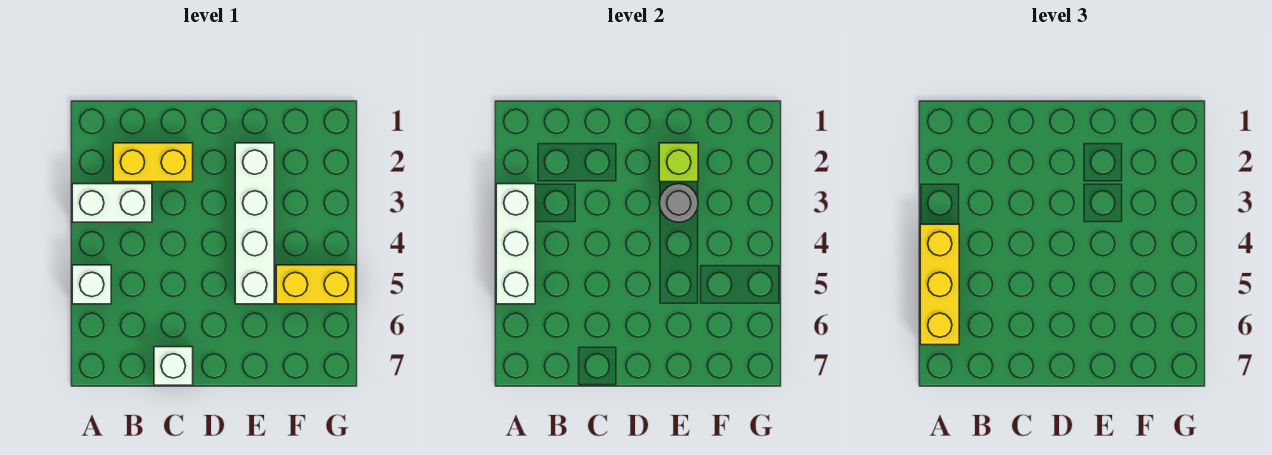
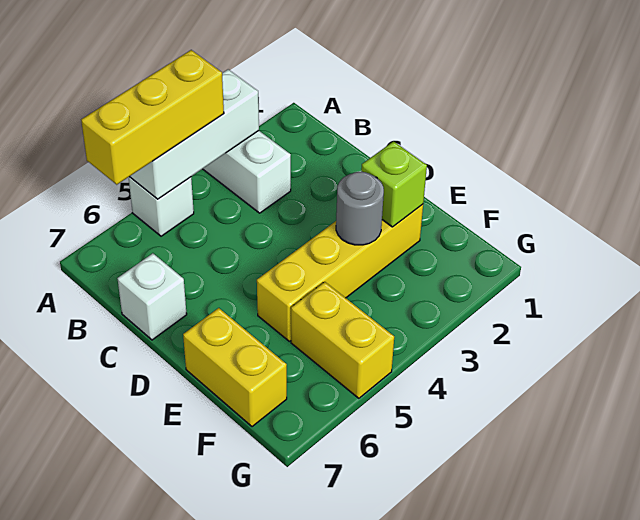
yellow 1x2 brick [113,143,193,182] -> yellow 1x2 brick moved to [183,308,287,427]
white 1x4 brick [235,143,274,304] -> yellow 1x4 brick [257,204,423,341]

